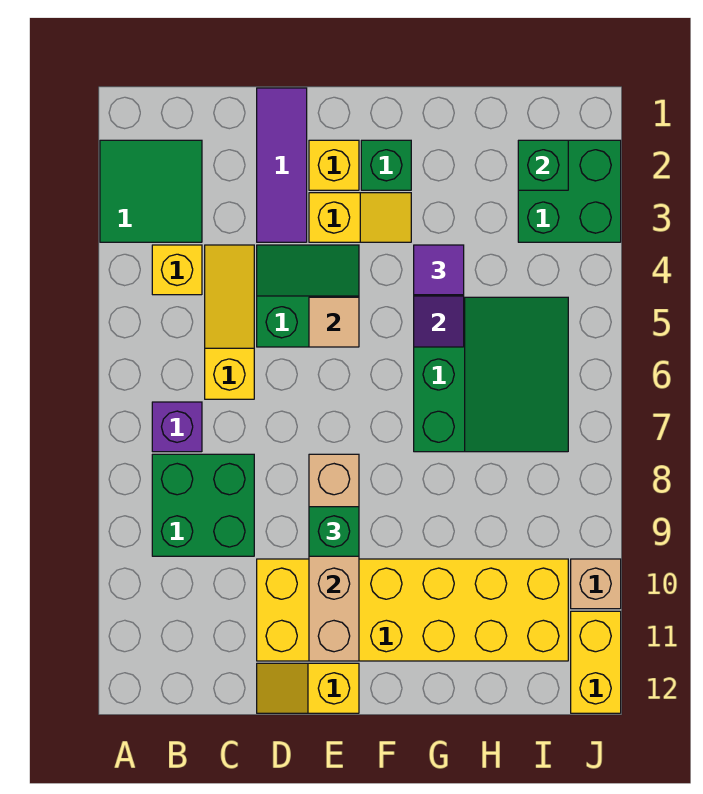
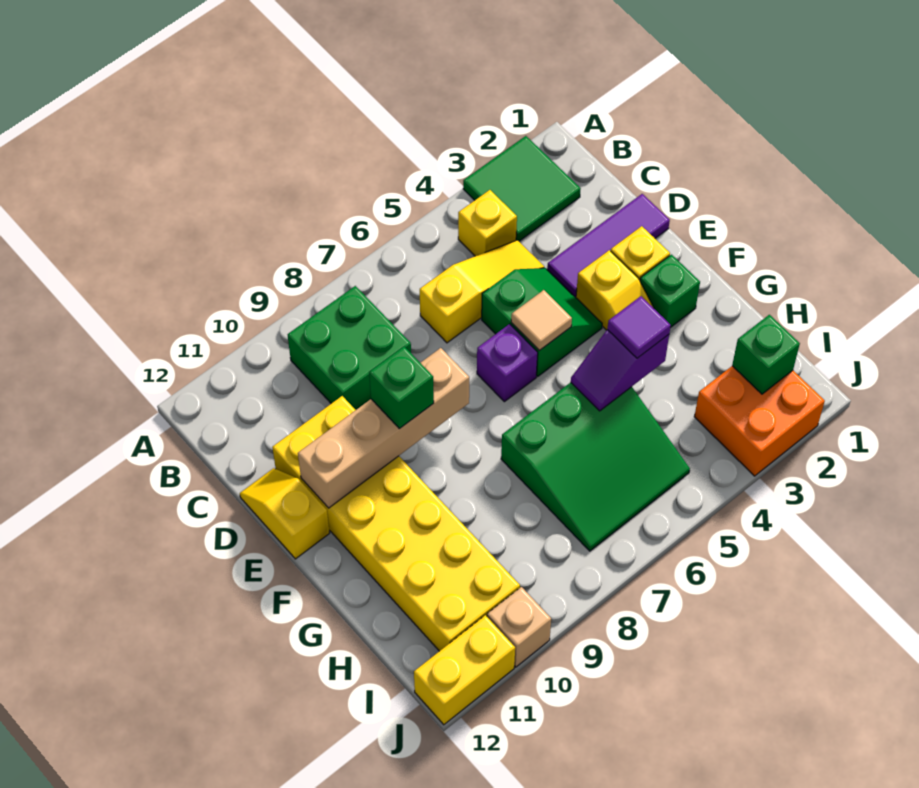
purple 1x1 brick [152,402,202,452] -> purple 1x1 brick moved to [477,324,538,402]
green 2x2 brick [518,140,621,242] -> orange 2x2 brick [694,366,825,476]

